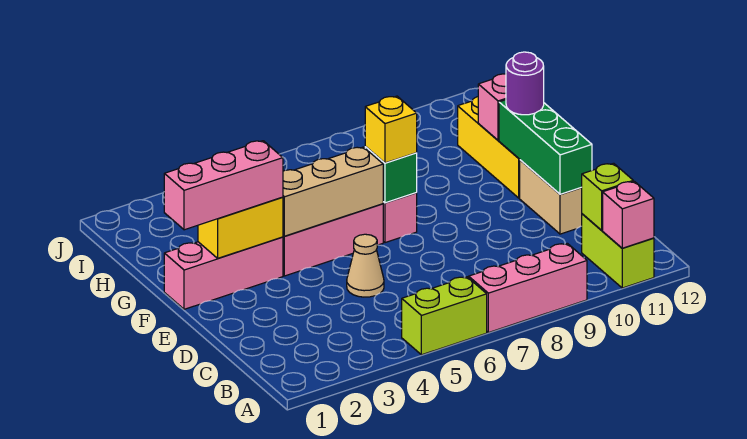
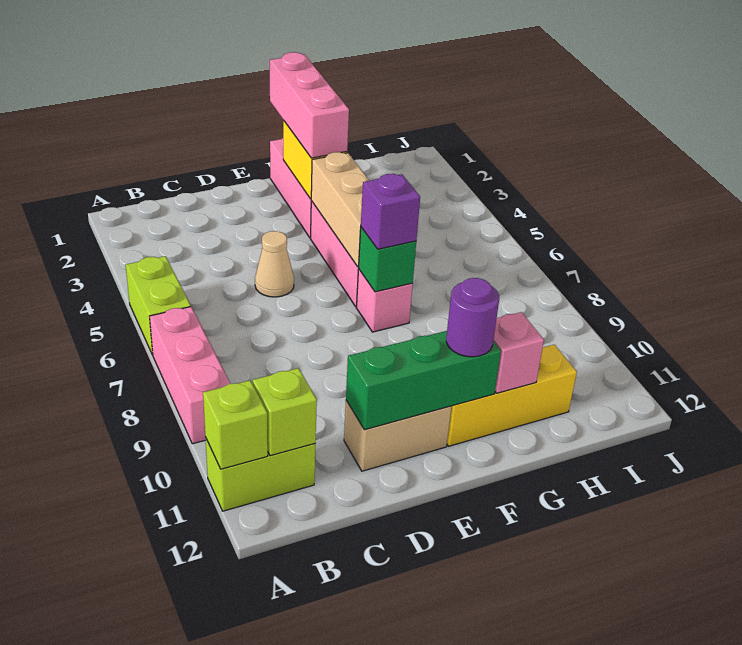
pink 1x1 brick [603,181,654,248] -> lime 1x1 brick [203,380,268,469]
yellow 1x1 brick [365,96,417,163] -> purple 1x1 brick [361,174,420,249]

